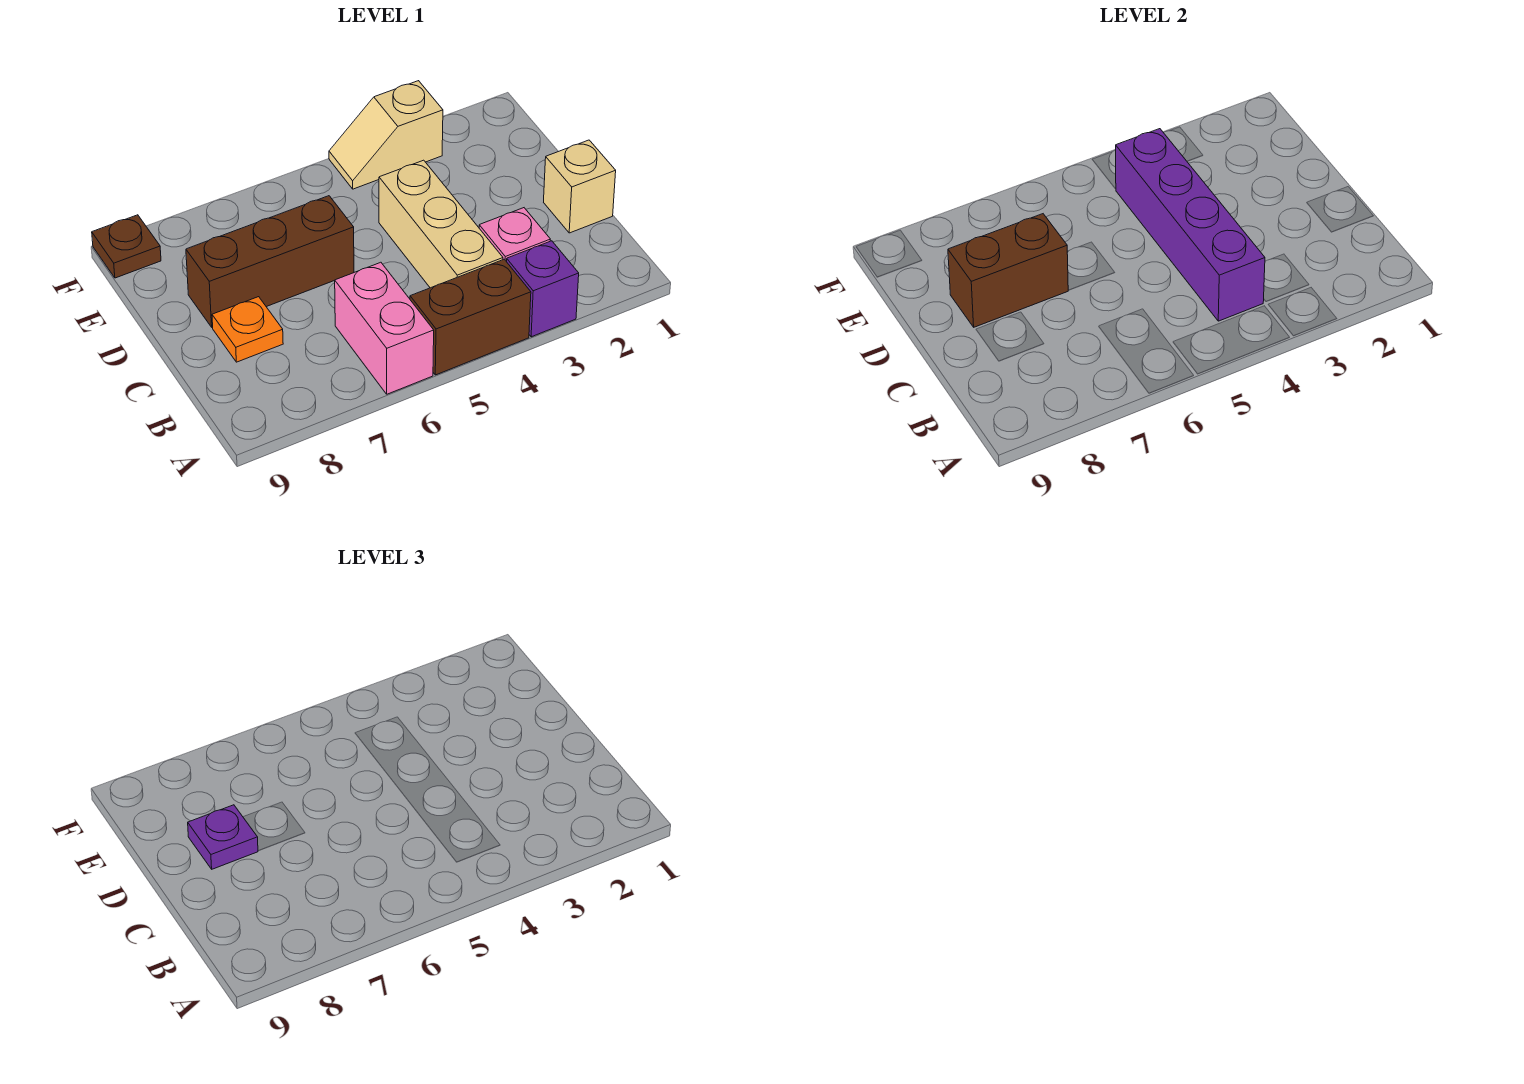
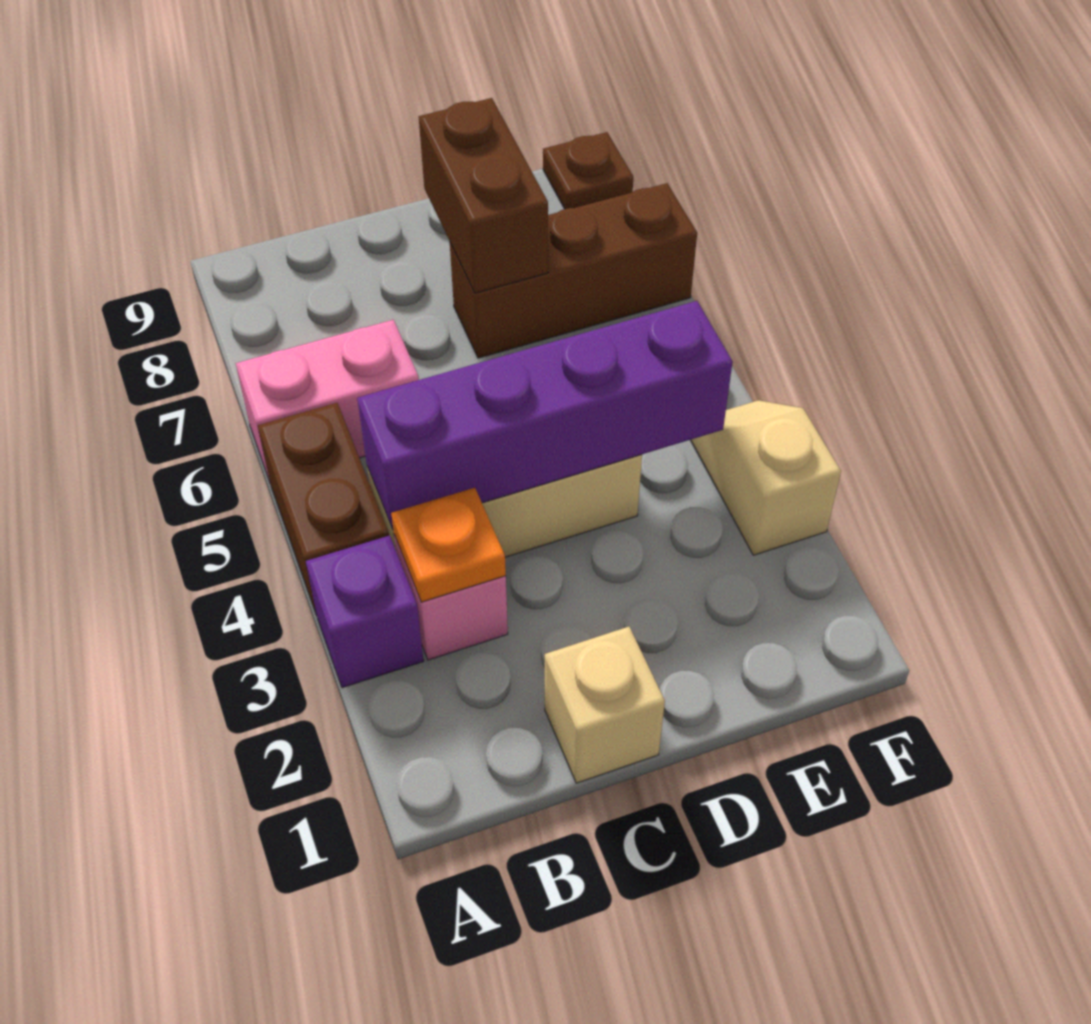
orange 1x1 plate [212,297,283,362] -> orange 1x1 plate moved to [391,488,506,602]
brown 1x3 brick [186,196,354,327] -> brown 1x3 brick turned to [450,183,697,358]
purple 1x1 plate [188,805,258,869] -> none

